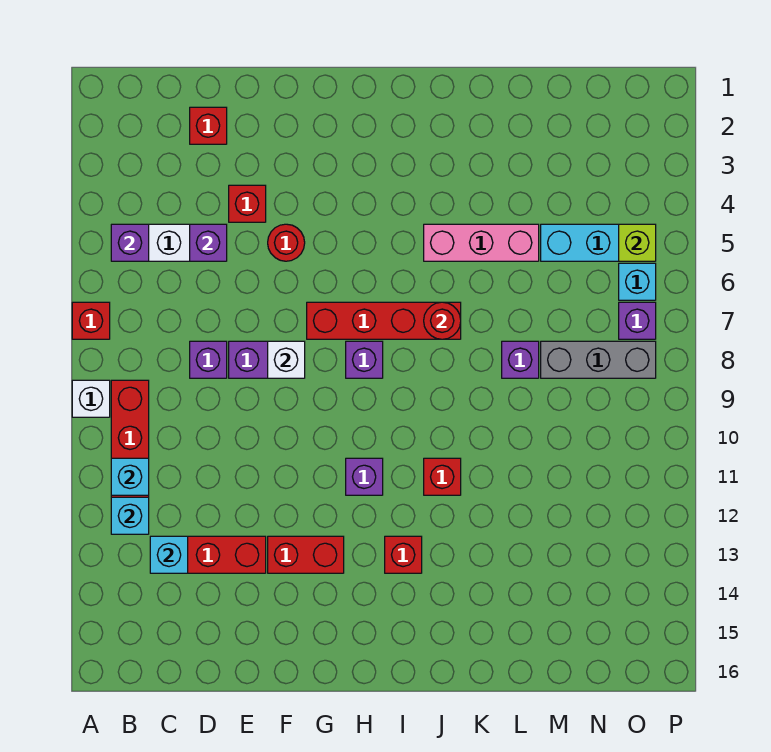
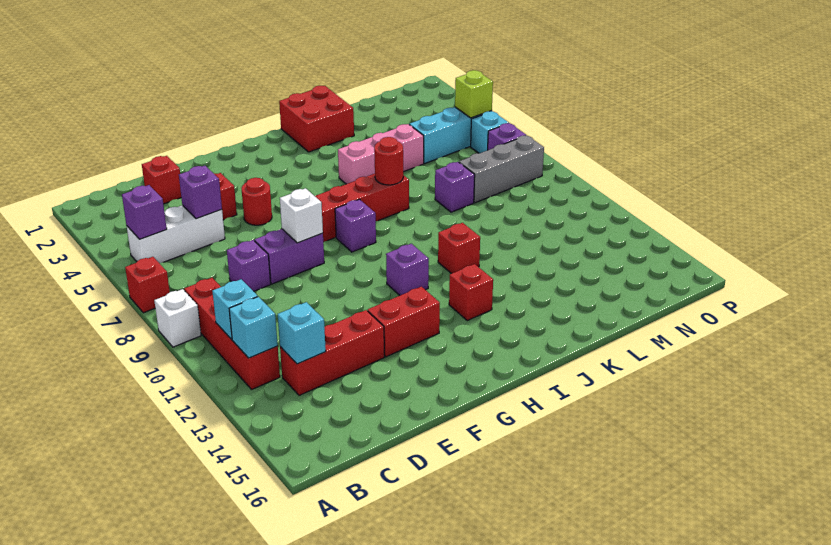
none -> red 2x2 brick [279,86,354,152]

